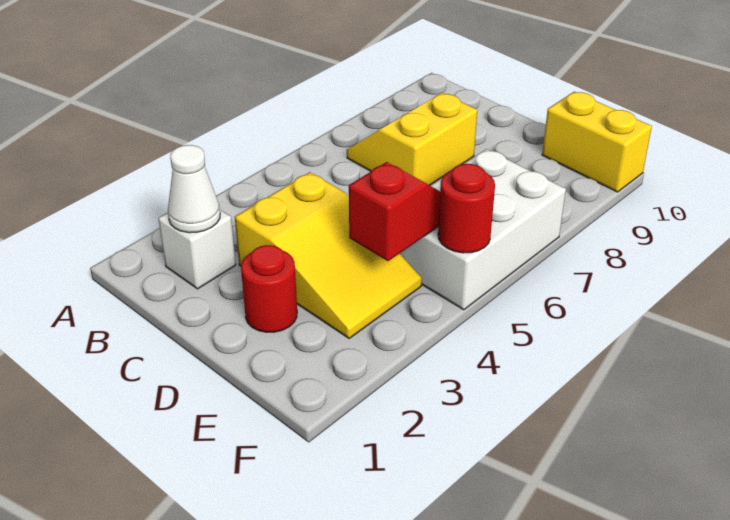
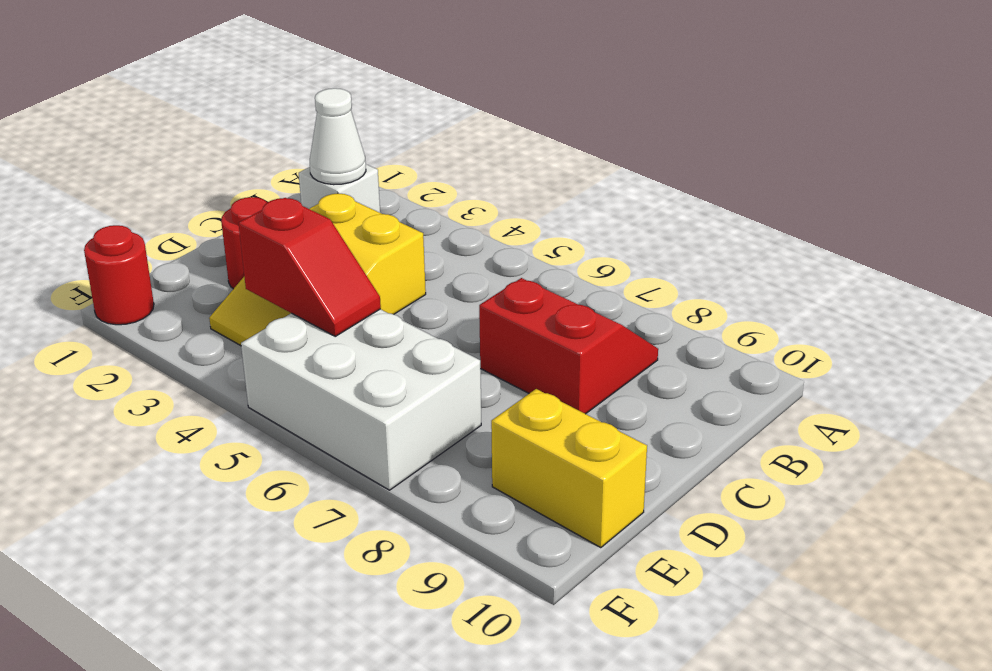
yellow 2x2 slope [347,93,477,185] -> red 2x2 slope [479,278,658,414]
yellow 1x2 brick [542,92,652,192] -> yellow 1x2 brick turned to [491,389,647,548]
red 1x1 round brick [438,164,495,253] -> red 1x1 round brick moved to [84,225,154,325]

